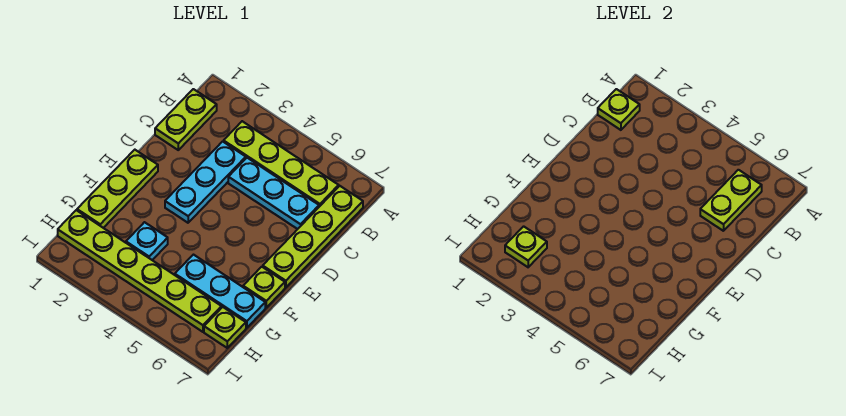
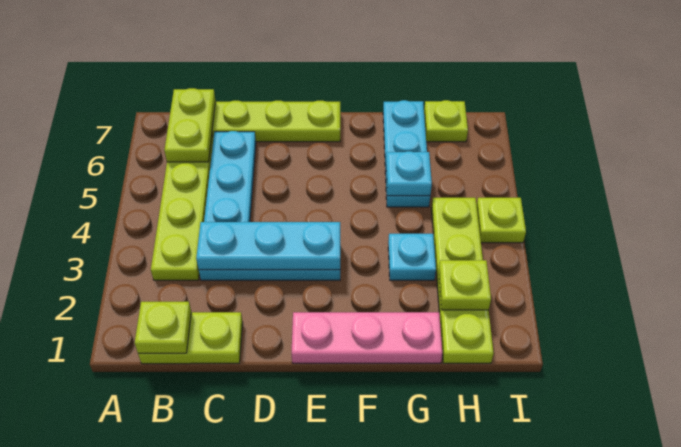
lime 1x2 plate [700,170,762,231] -> lime 1x2 plate turned to [164,88,216,162]
none -> cyan 1x3 plate [196,222,340,270]
lime 1x3 plate [77,150,158,228] -> pink 1x3 plate [292,312,442,363]
lime 1x1 plate [243,267,285,307] -> lime 1x1 plate moved to [477,198,526,243]
none -> cyan 1x1 plate [386,151,432,196]
lime 1x6 plate [58,210,222,332] -> lime 1x4 plate [431,198,494,363]

